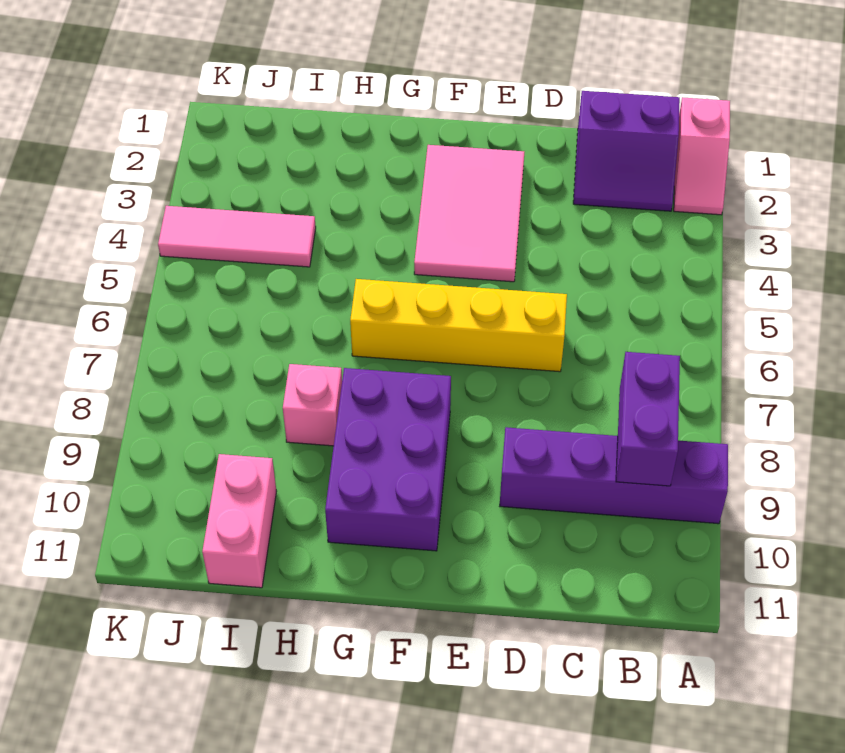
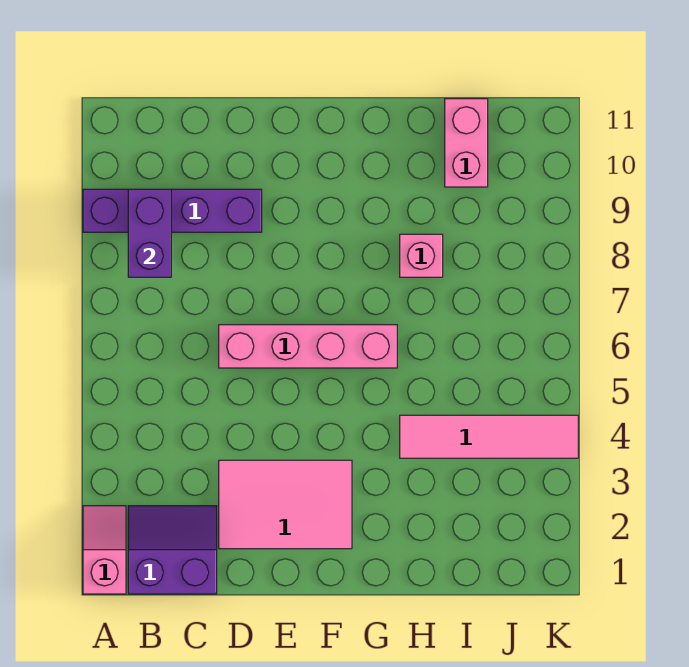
yellow 1x4 brick [350,279,567,372] -> pink 1x4 brick [219,325,397,368]
pink 2x3 tile [414,145,524,282] -> pink 2x3 tile turned to [219,460,352,549]
purple 2x3 brick [325,368,451,551] -> none
pink 1x3 tile [158,206,316,267] -> pink 1x4 tile [400,415,578,458]

